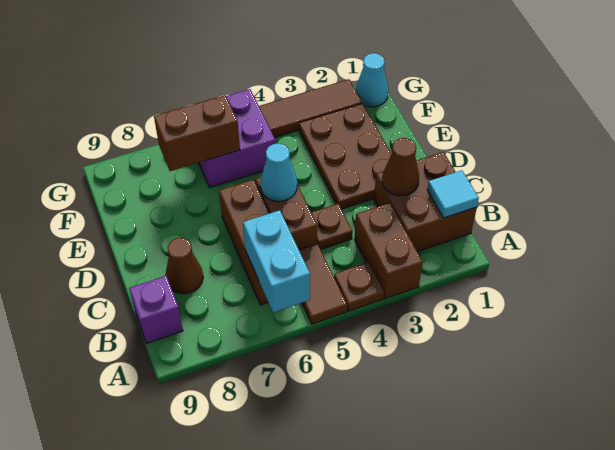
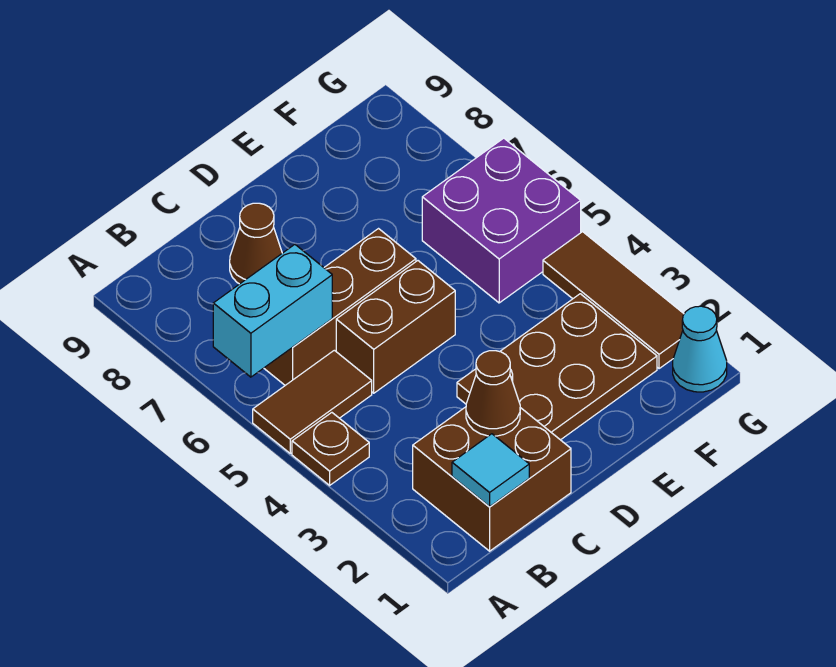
brown 1x2 brick [355,203,423,299] -> none
purple 1x1 brick [129,276,183,344] -> none
brown 1x1 plate [311,204,353,249] -> none
cyan 1x1 cone [260,143,297,201] -> none
brown 1x2 brick [154,95,240,171] -> none

